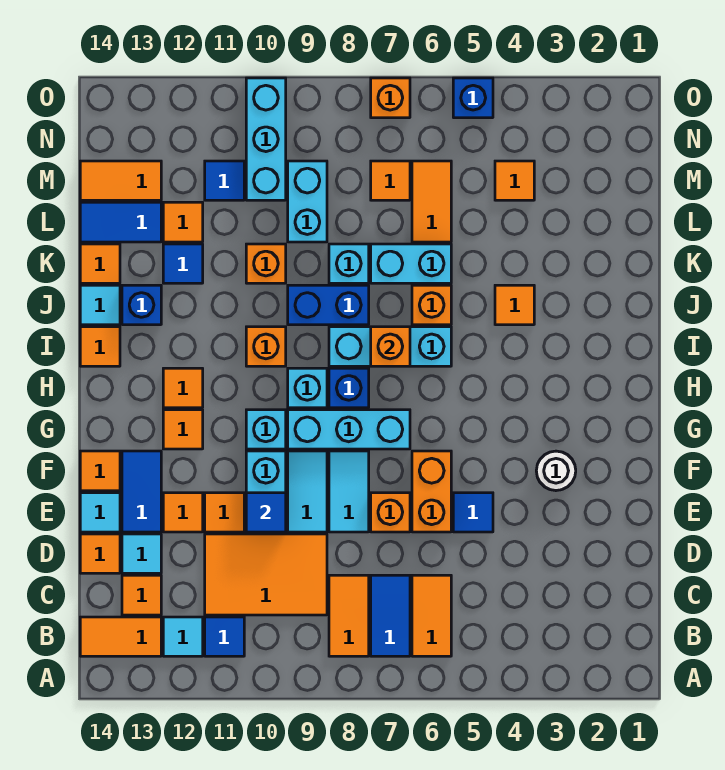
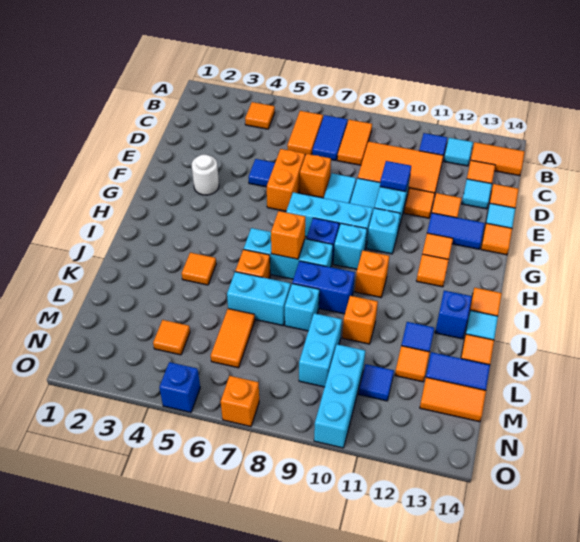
blue 1x2 tile [122,451,161,532] -> blue 1x2 tile turned to [427,213,485,249]
orange 1x1 tile [371,161,410,200] -> orange 1x1 tile moved to [245,102,275,129]

